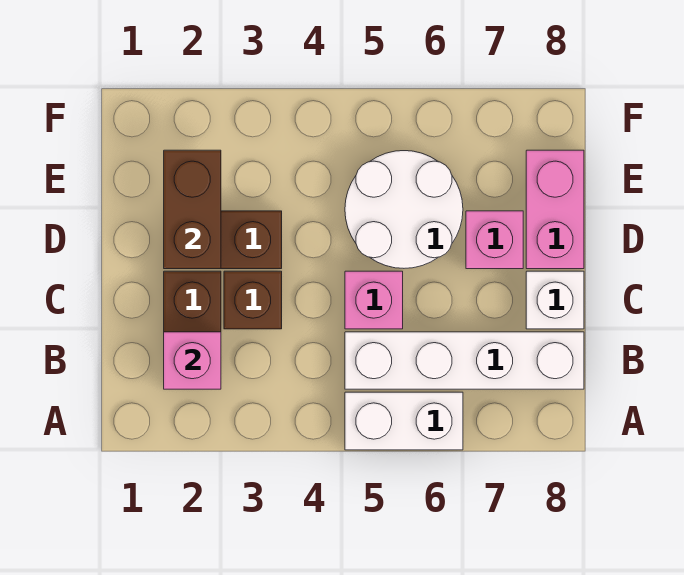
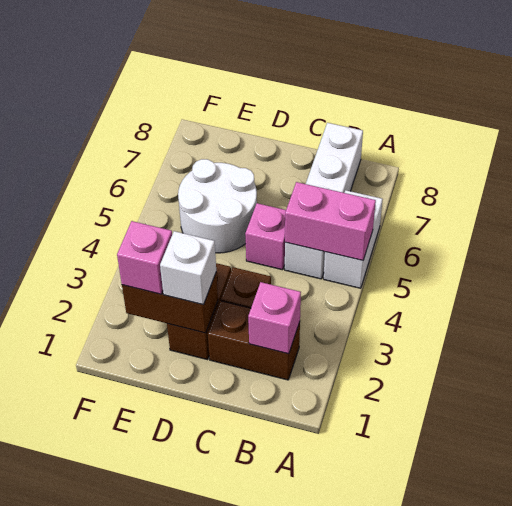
white 1x1 brick [526,271,584,329] -> white 1x1 brick moved to [160,231,216,305]
pink 1x1 brick [466,211,523,269] -> pink 1x1 brick moved to [117,221,172,294]
pink 1x2 brick [526,150,584,269] -> pink 1x2 brick moved to [285,182,376,260]

